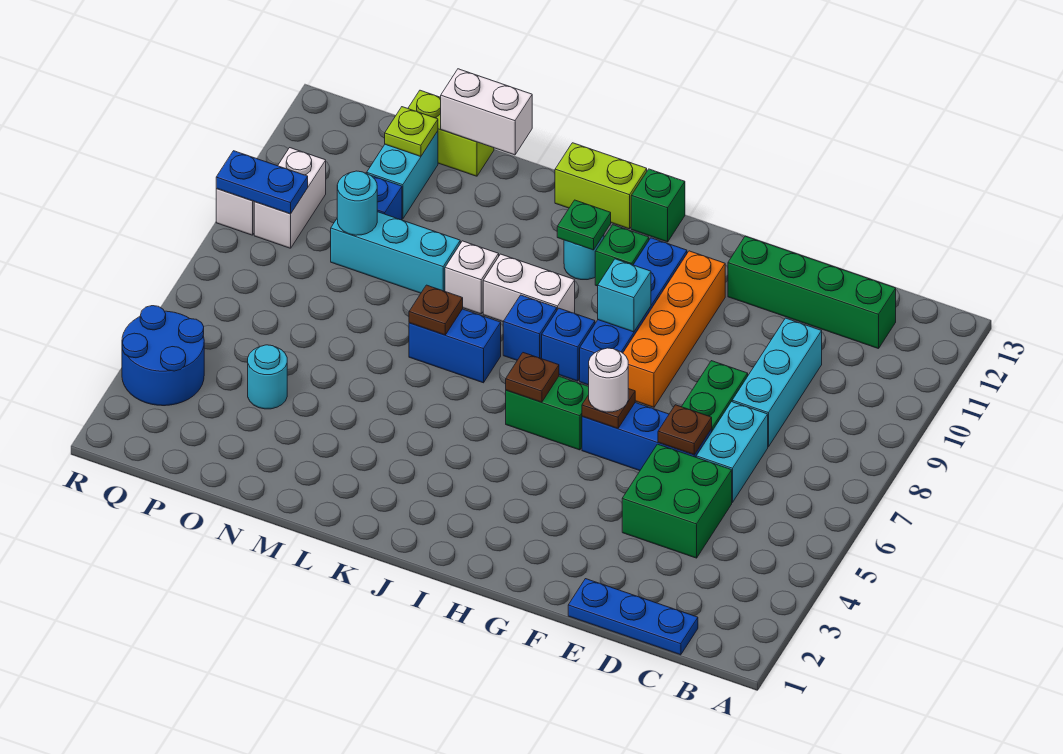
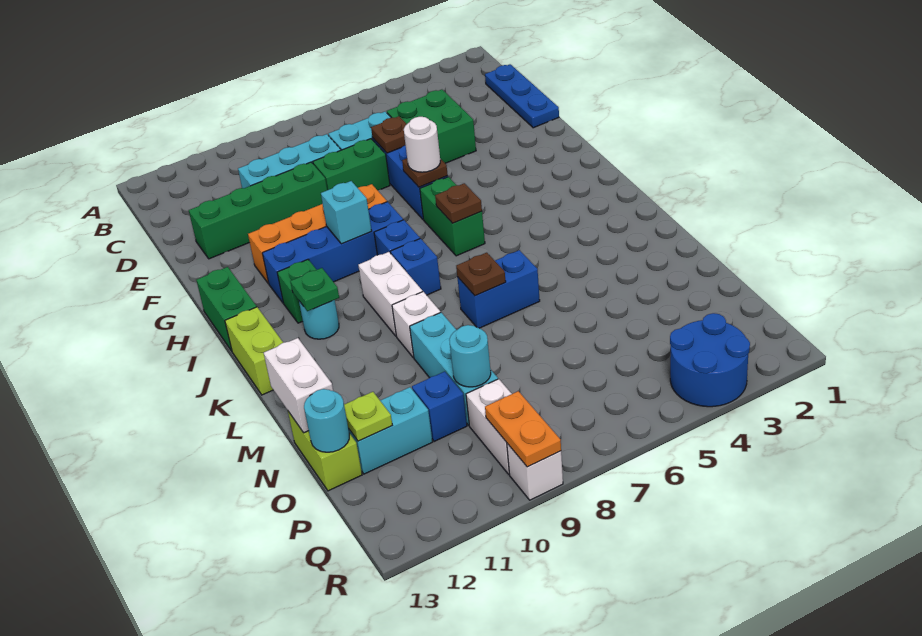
green 1x4 brick [728,236,896,349] -> green 1x4 brick turned to [189,162,327,259]
green 1x1 brick [631,169,685,242] -> green 1x2 brick [196,267,257,351]
blue 1x2 brick [409,309,501,383] -> blue 1x2 brick turned to [457,250,540,328]
cyan 1x1 round brick [248,345,287,409] -> cyan 1x1 round brick moved to [304,389,349,452]
white 1x2 brick [254,148,326,248] -> white 1x2 brick turned to [466,379,512,474]
blue 1x2 plate [216,151,308,214] -> orange 1x2 plate [485,391,561,467]

